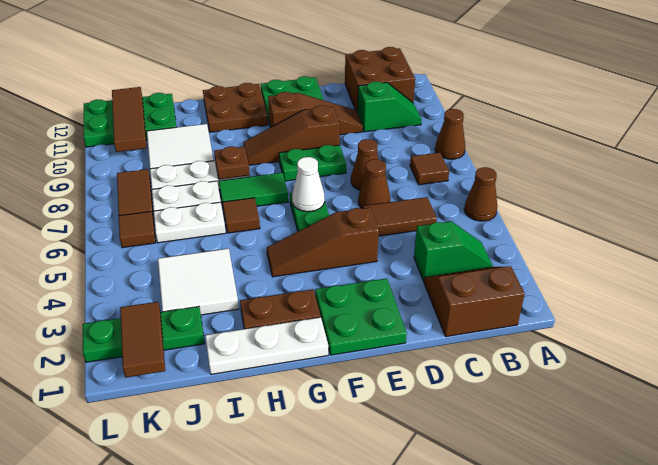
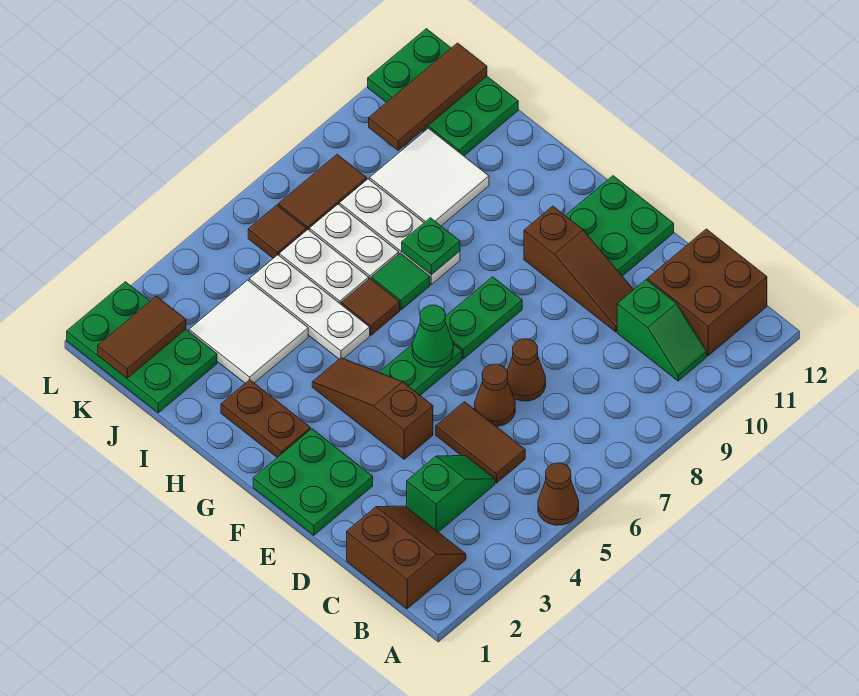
brown 1x1 cone [435,109,465,159] -> none
green 1x2 slope [414,221,493,281] -> green 1x2 slope turned to [407,456,495,532]
brown 1x1 tile [410,152,449,185] -> none
green 1x2 plate [279,145,346,181] -> green 1x2 plate turned to [445,277,522,359]
brown 1x3 slope [243,106,340,165] -> none
white 1x1 cone [292,157,325,212] -> green 1x1 cone [412,305,453,367]
white 1x3 plate [205,317,328,374] -> white 1x3 plate moved to [249,255,370,359]
green 1x2 tile [219,173,288,206] -> green 1x1 tile [372,253,430,310]
brown 2x2 plate [203,83,268,132] -> none
brown 1x1 plate [214,146,250,179] -> green 1x1 plate [402,218,460,275]
green 1x3 plate [83,306,205,362] -> green 2x3 plate [67,282,217,413]

